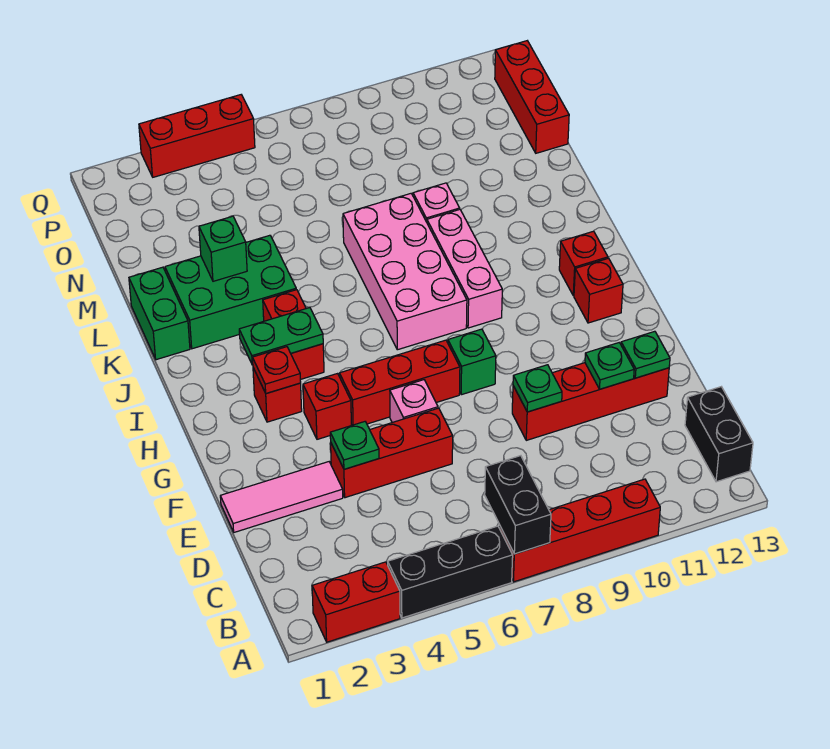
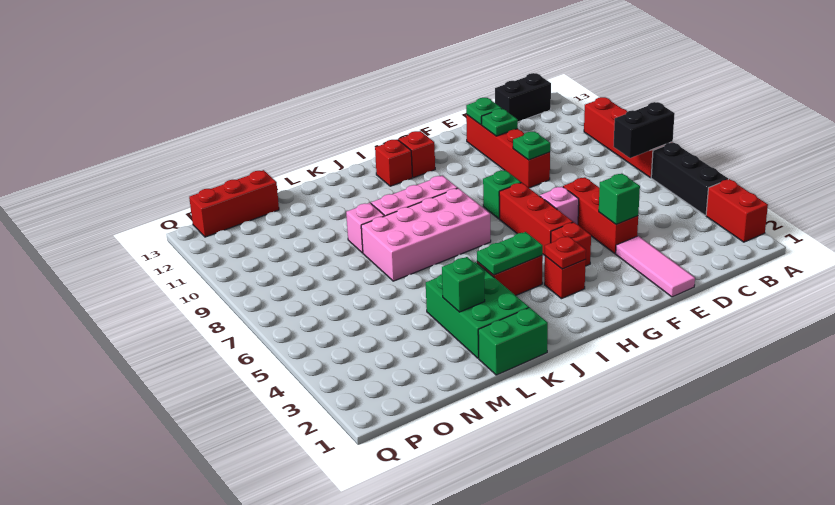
green 1x1 plate [330,422,379,469] -> green 1x1 brick [599,174,640,225]
green 1x2 plate [239,308,323,365] -> green 1x2 plate turned to [477,232,543,275]
red 1x3 brick [139,95,255,177] -> none

